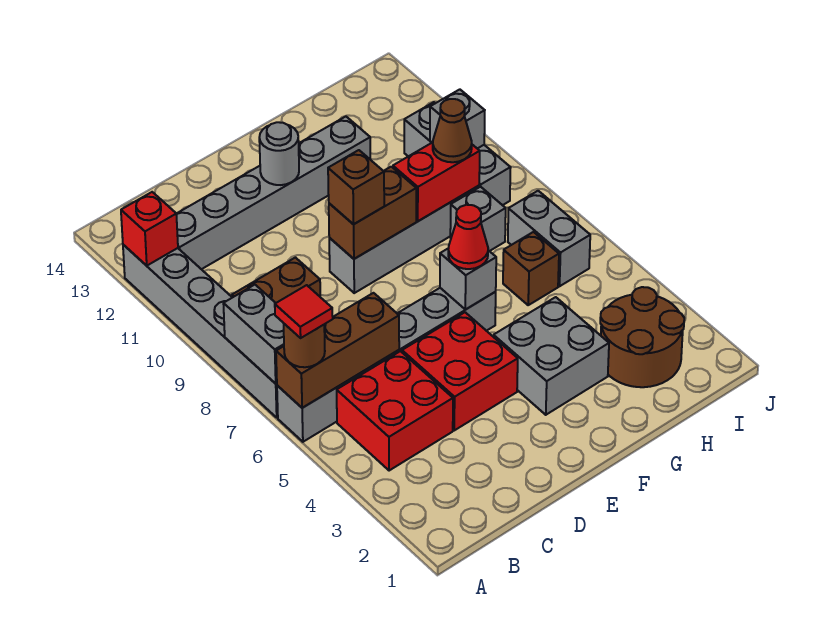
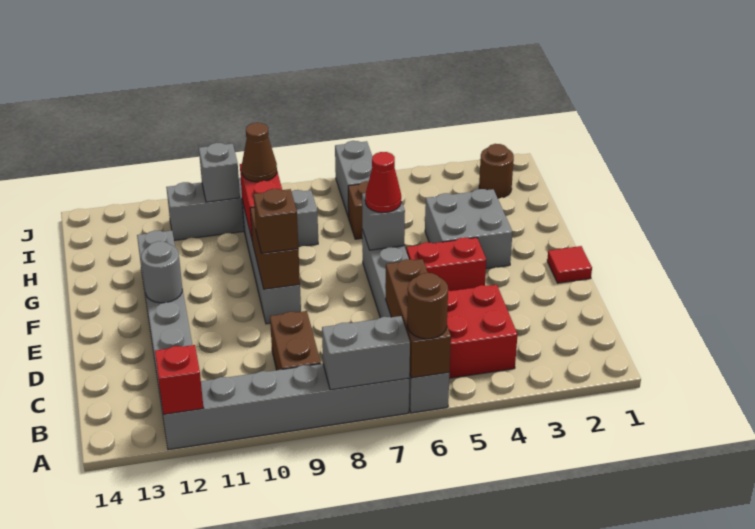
red 1x1 tile [275,285,333,338] -> red 1x1 tile moved to [547,246,592,283]
red 2x2 brick [402,312,518,430] -> red 1x2 brick [406,238,486,291]
brown 2x2 round brick [600,287,684,387] -> brown 1x1 round brick [479,144,514,198]
grey 1x2 brick [508,191,590,286] -> grey 1x2 brick turned to [335,141,372,218]

